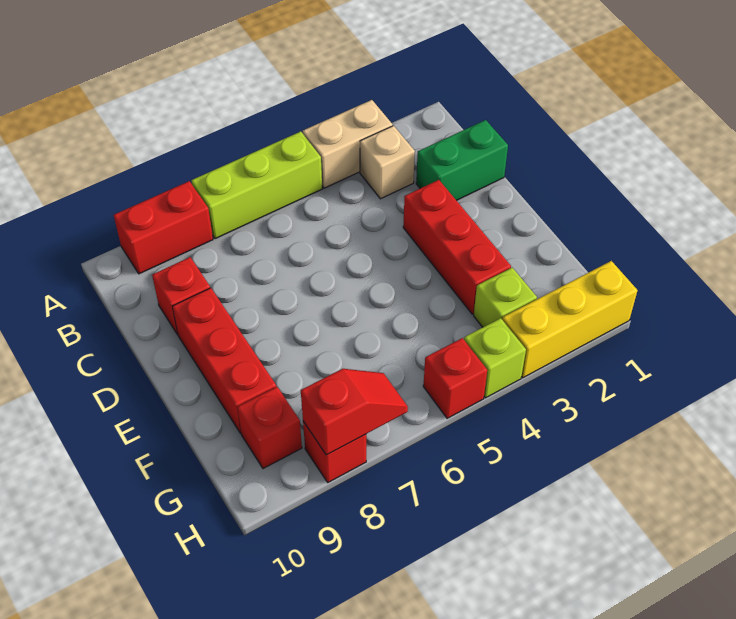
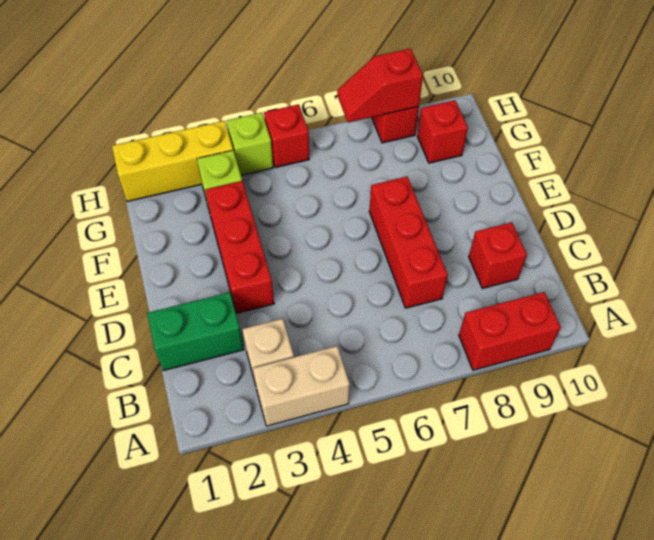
lime 1x3 brick [191,131,322,239] -> none
red 1x3 brick [172,288,276,433] -> red 1x3 brick moved to [369,177,448,308]

